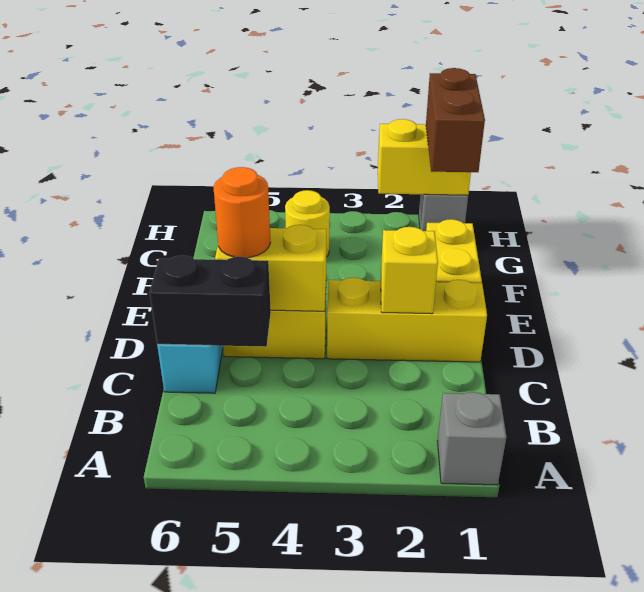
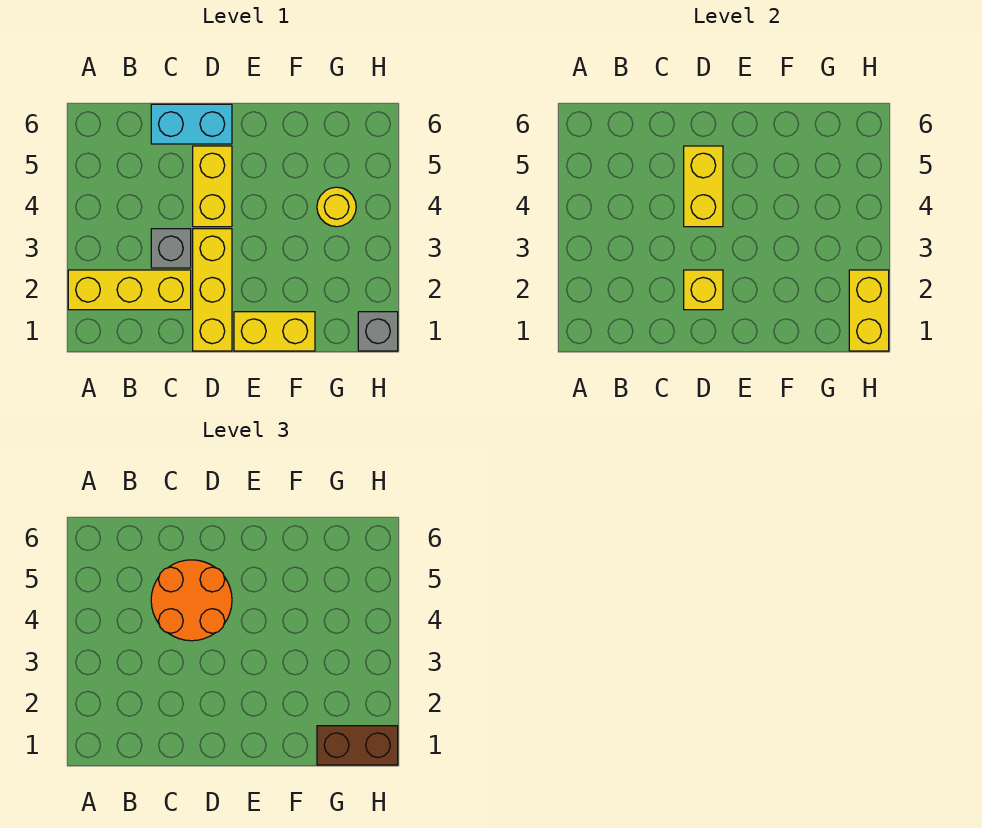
grey 1x1 brick [438,392,507,485] -> grey 1x1 brick moved to [151,229,191,268]
none -> yellow 1x3 brick [68,270,191,310]
black 1x2 brick [149,256,271,347] -> none
orange 1x1 round brick [213,167,270,258] -> orange 2x2 round brick [151,560,232,641]

